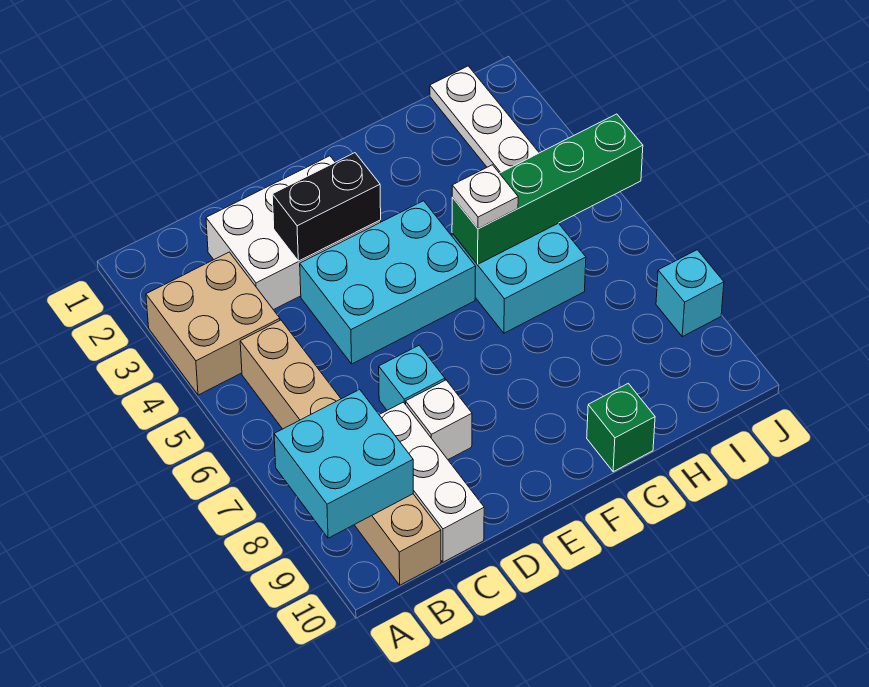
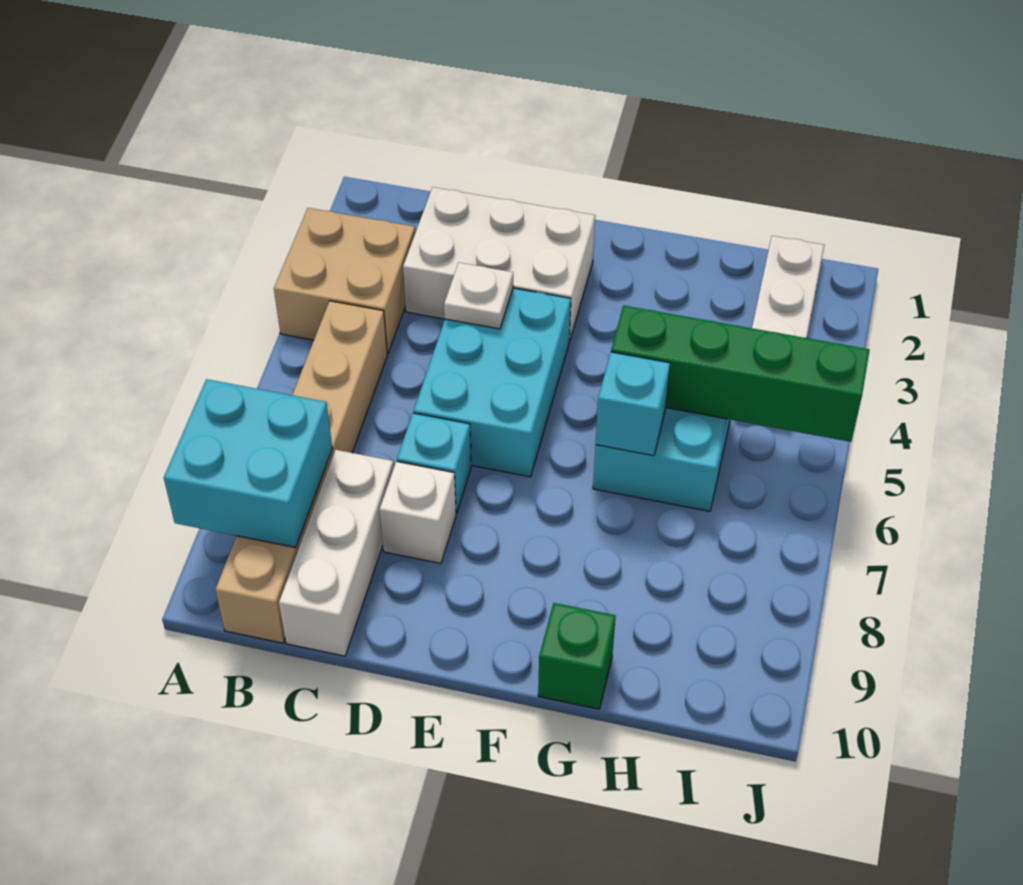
black 1x2 brick [272,153,381,261] -> none
cyan 2x3 brick [300,201,476,364] -> cyan 2x3 brick turned to [414,288,571,477]
white 1x1 plate [452,165,518,229] -> white 1x1 plate moved to [444,263,513,329]
cyan 1x1 brick [656,250,724,337] -> cyan 1x1 brick moved to [595,352,670,456]

